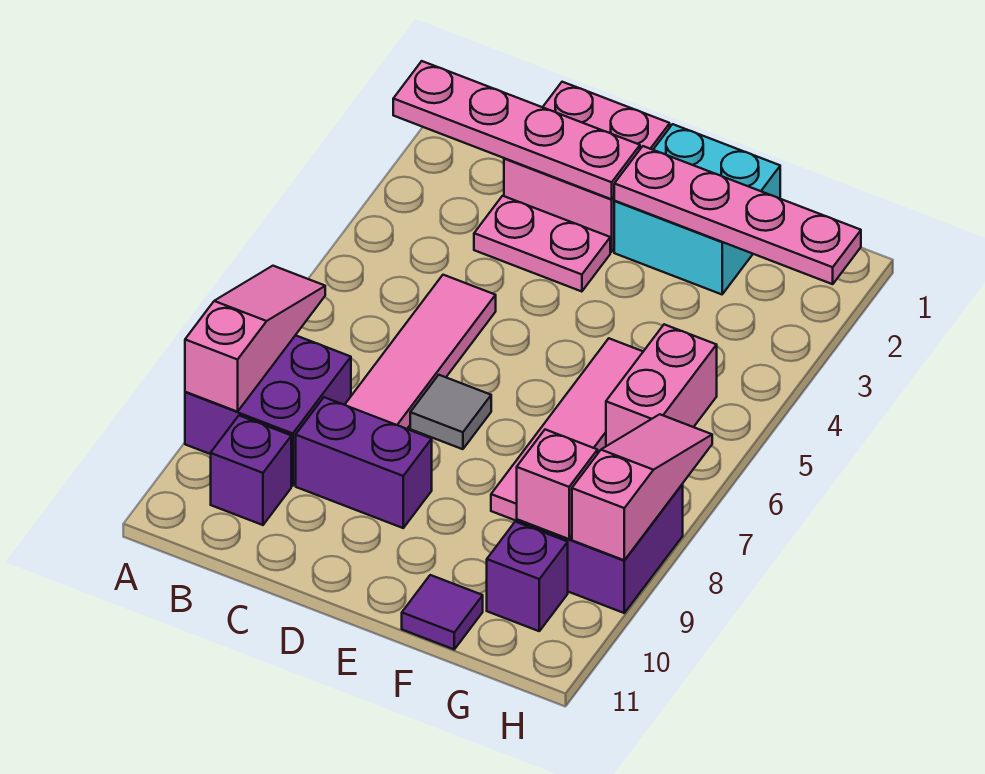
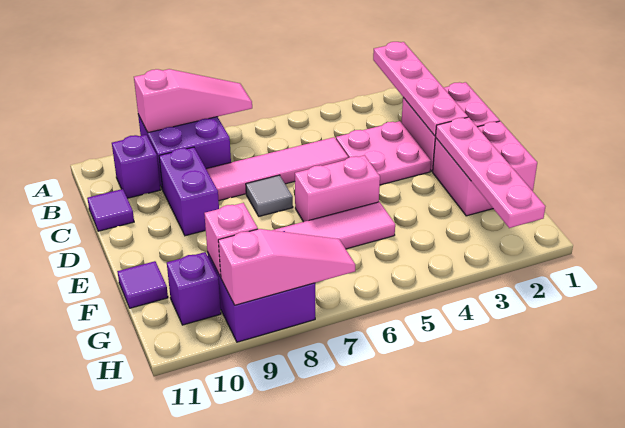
pink 1x2 plate [474,196,610,292] -> pink 2x2 plate [336,121,431,185]
none -> purple 1x1 tile [87,189,134,231]
cyan 2x2 brick [614,124,780,294] -> pink 2x2 brick [433,121,537,216]
pink 1x2 brick [606,324,717,446] -> pink 1x2 brick moved to [295,155,380,222]

